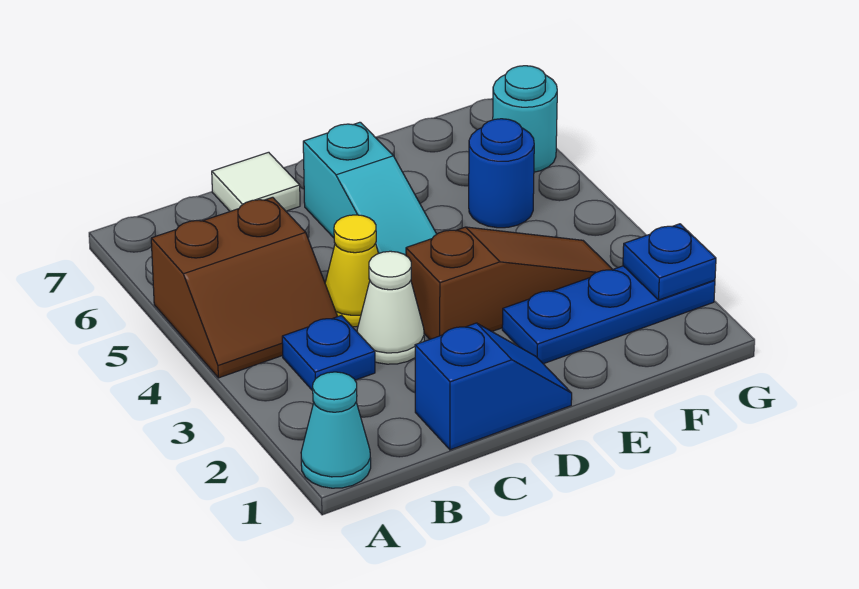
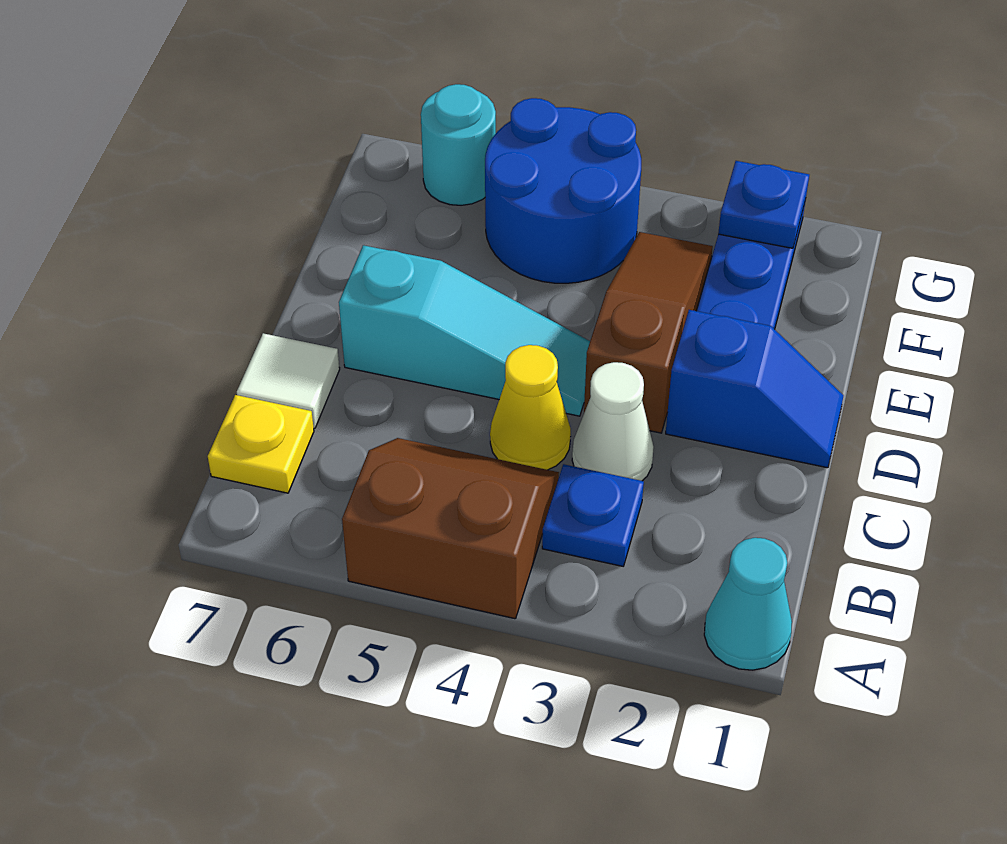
brown 2x2 slope [151,197,338,378] -> brown 2x2 slope turned to [342,438,559,619]
none -> yellow 1x1 plate [208,395,314,493]
blue 1x2 slope [415,323,572,450] -> blue 1x2 slope turned to [666,310,844,468]
blue 1x1 round brick [469,119,534,228] -> blue 2x2 round brick [485,98,641,283]

